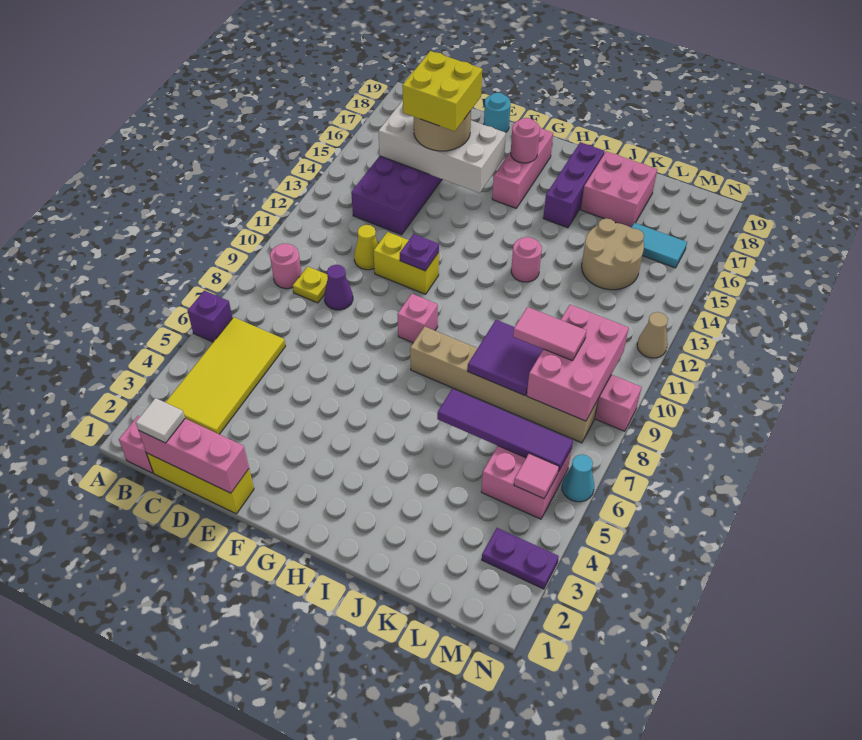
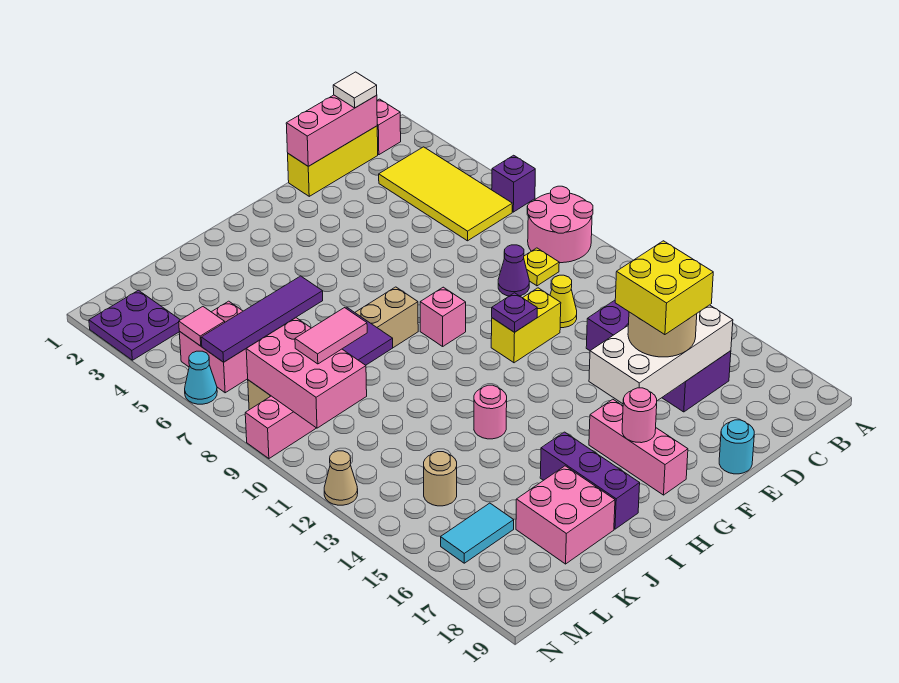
pink 1x1 round brick [270,243,301,289] -> pink 2x2 round brick [528,186,593,263]
tan 2x2 round brick [582,219,644,290] -> tan 1x1 round brick [424,452,457,506]
purple 1x2 plate [482,528,559,589] -> purple 2x2 plate [89,290,180,360]

